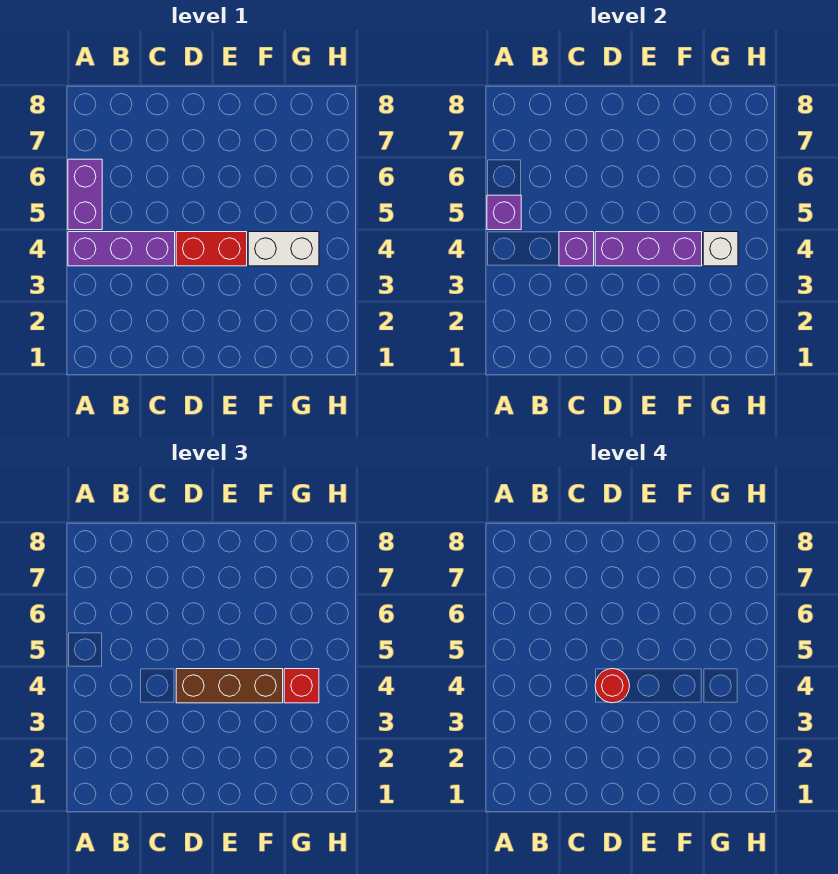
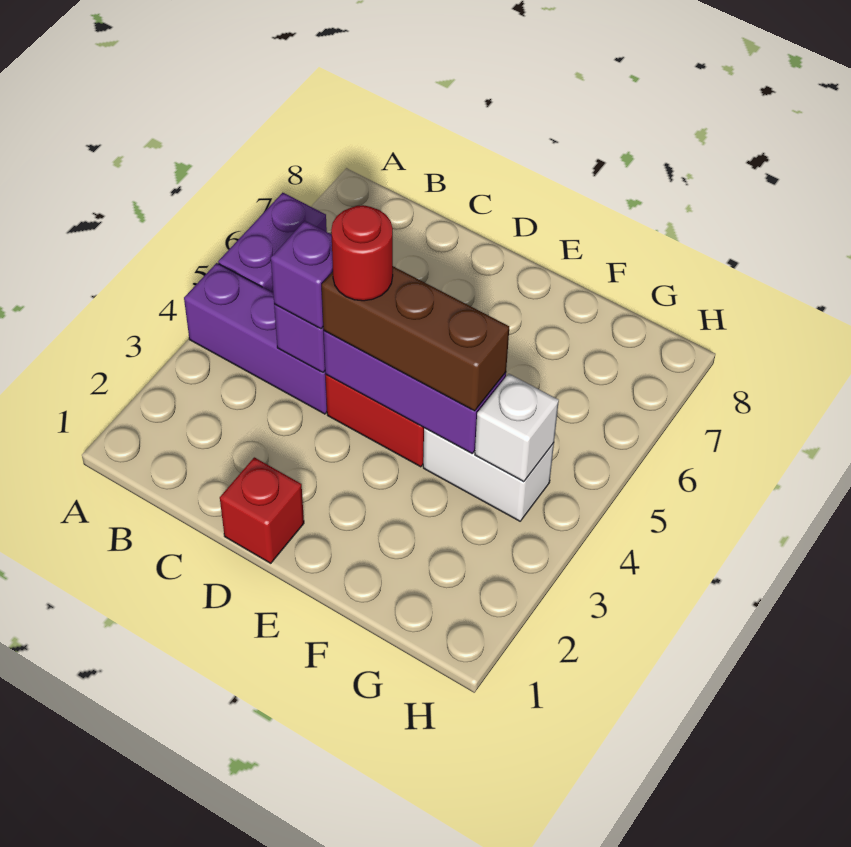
purple 1x1 brick [487,195,521,230] -> purple 1x1 brick moved to [271,221,333,329]
red 1x1 brick [284,669,319,703] -> red 1x1 brick moved to [220,457,304,563]

